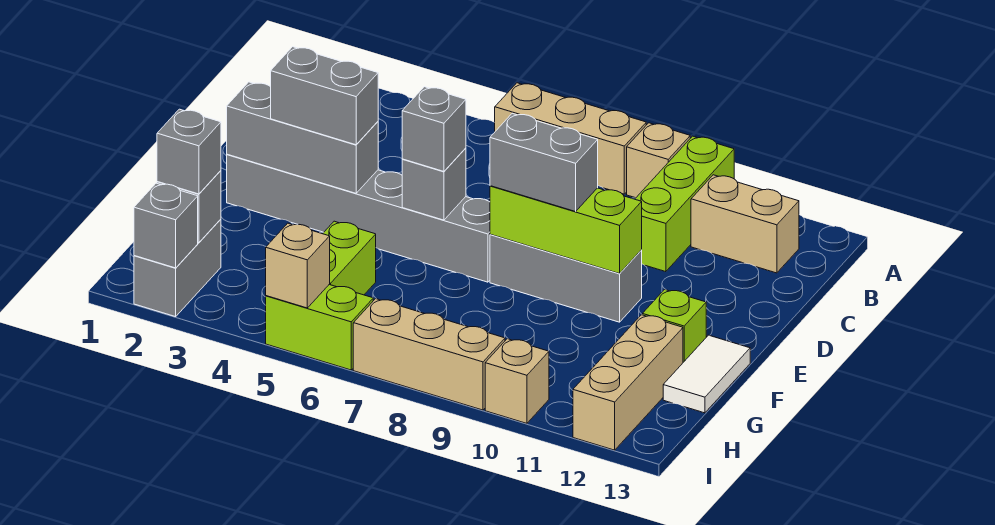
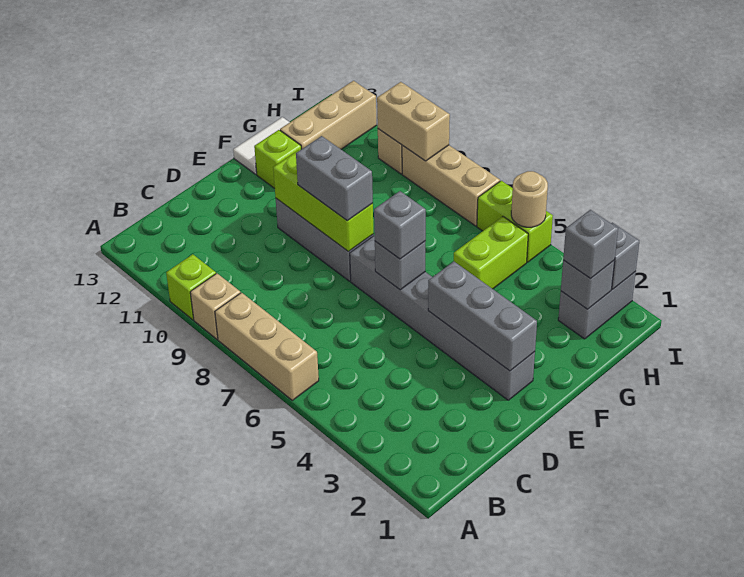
lime 1x3 brick [635,136,734,272] -> lime 1x1 brick [166,254,216,320]
tan 1x2 brick [691,175,799,273] -> tan 1x2 brick moved to [377,82,450,161]
grey 1x2 brick [271,47,378,145] -> none
tan 1x1 brick [266,223,330,308] -> tan 1x1 round brick [511,171,548,227]

